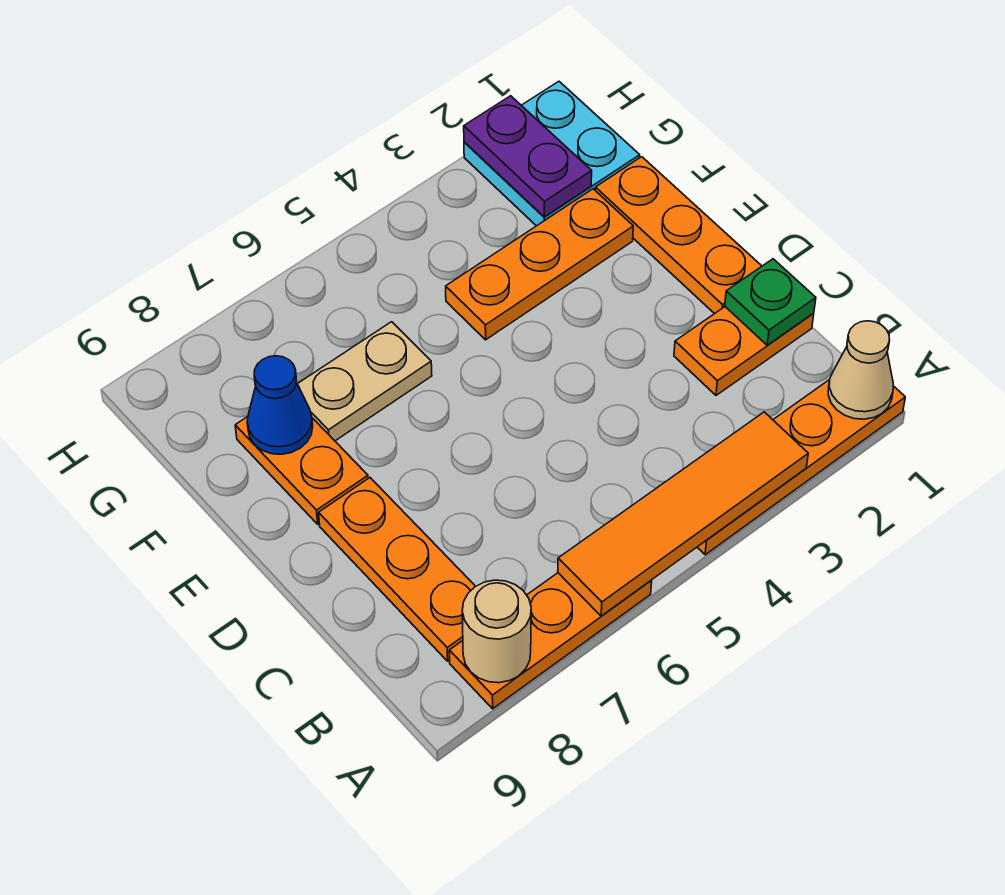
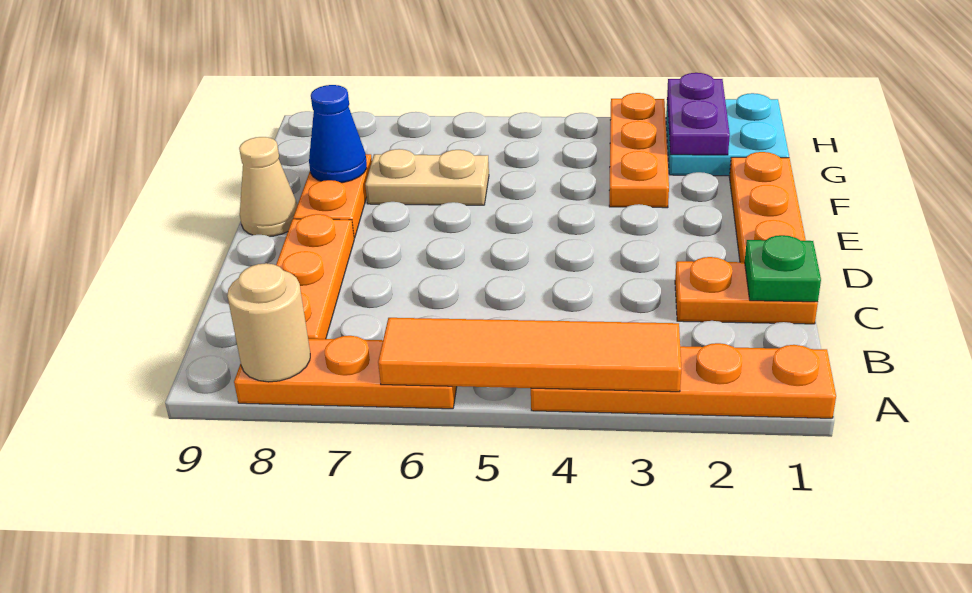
tan 1x1 cone [828,321,893,419] -> tan 1x1 cone moved to [239,137,298,237]
orange 1x3 plate [446,189,633,340] -> orange 1x3 plate turned to [609,93,669,208]

